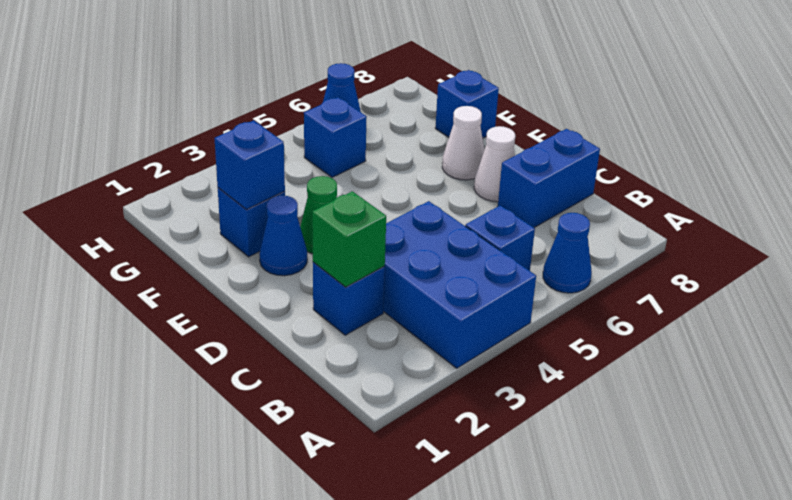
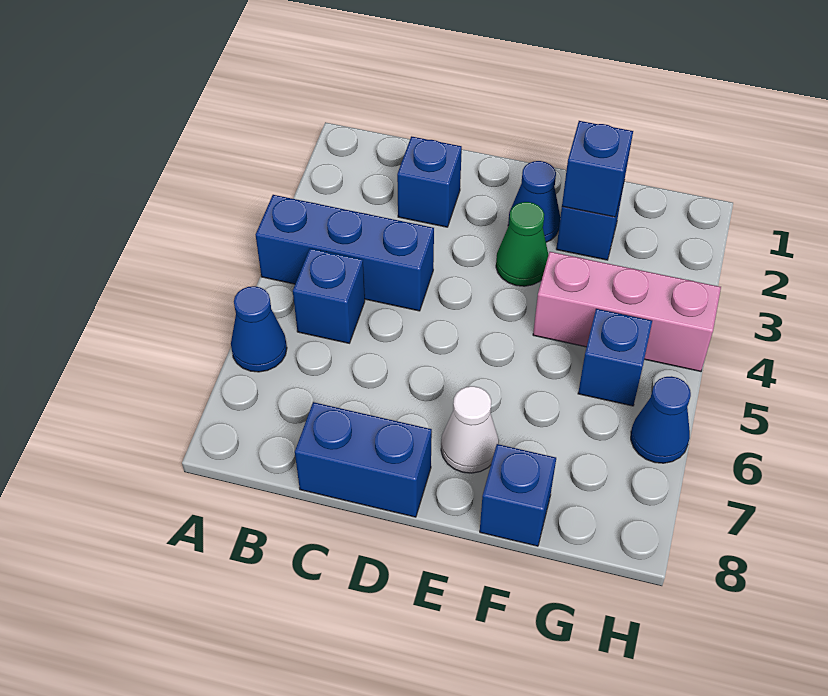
blue 2x3 brick [383,201,536,368] -> blue 1x3 brick [256,195,434,311]
green 1x1 brick [312,191,386,287] -> none
blue 1x2 brick [498,129,600,228] -> blue 1x2 brick turned to [295,402,432,517]
white 1x1 cone [474,126,515,202] -> none
none -> pink 1x3 brick [533,252,721,371]

